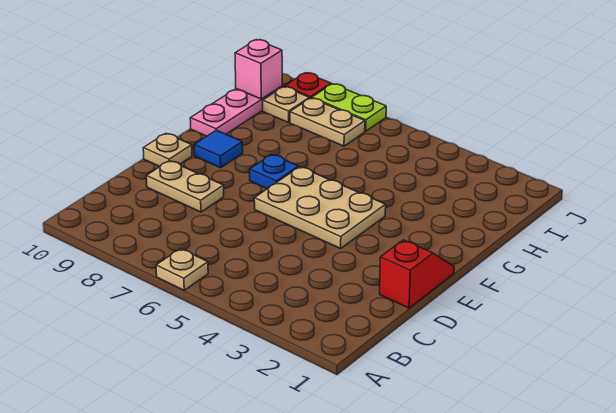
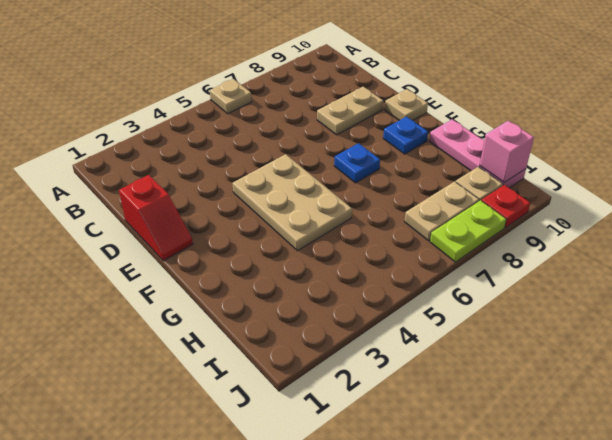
tan 2x3 plate [254,167,386,248] -> tan 2x3 plate turned to [232,154,352,251]
blue 1x1 tile [194,130,243,168] -> blue 1x1 plate [383,117,428,154]

